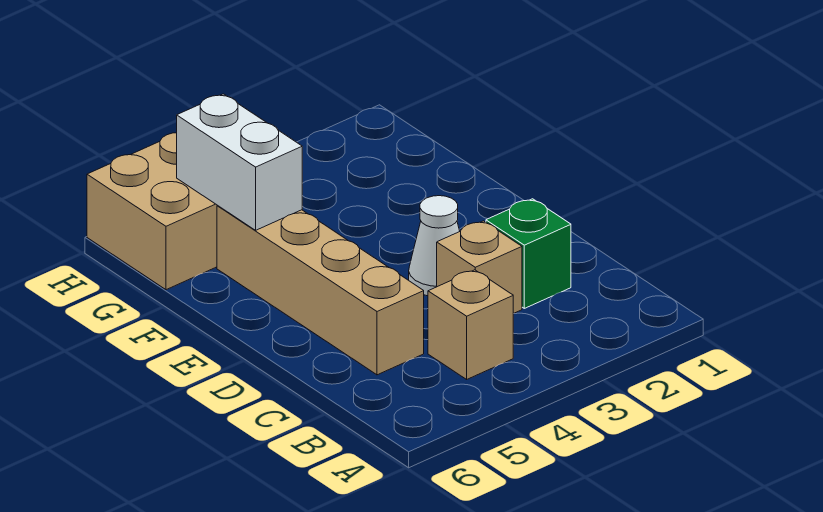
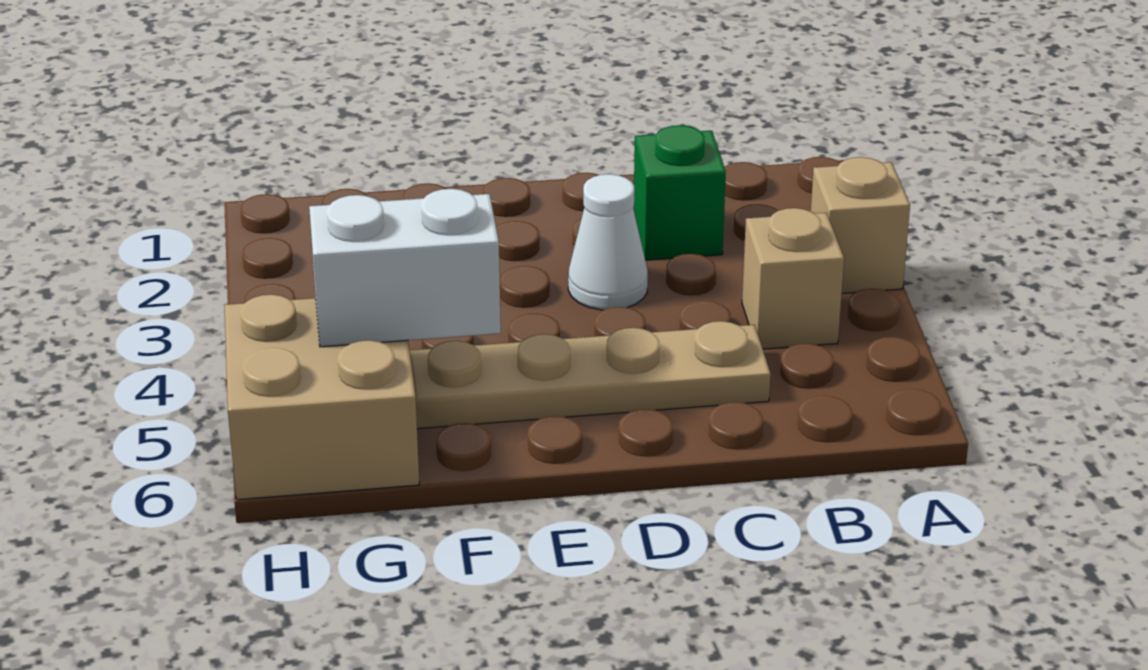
tan 1x1 brick [437,221,522,314] -> tan 1x1 brick moved to [811,157,910,293]
tan 1x4 brick [217,206,424,375] -> tan 1x4 plate [410,321,771,429]

